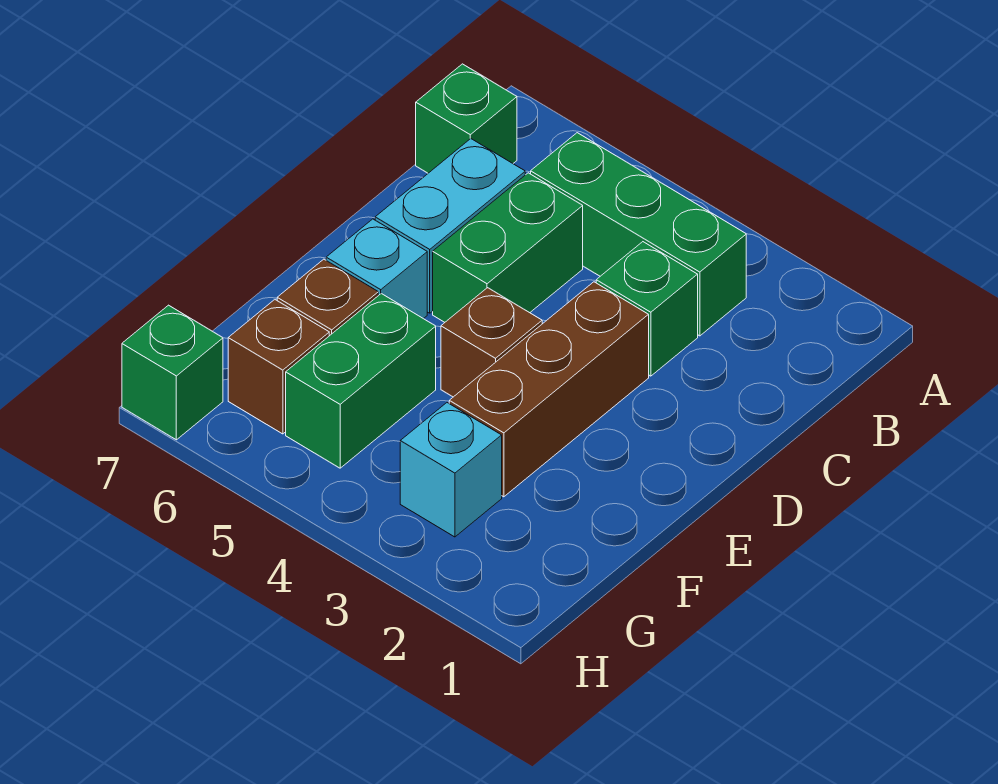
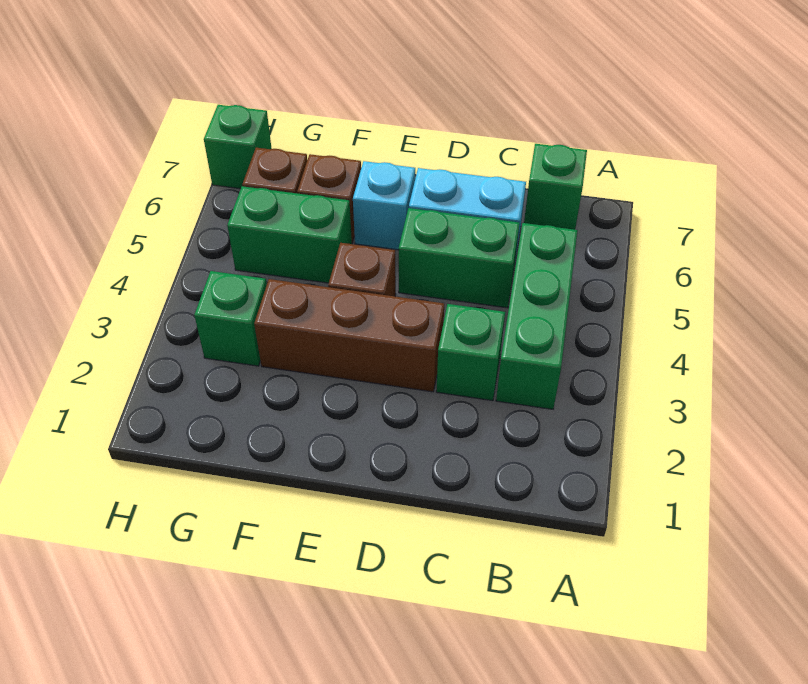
cyan 1x1 brick [400,403,502,537] -> green 1x1 brick [194,271,267,366]

